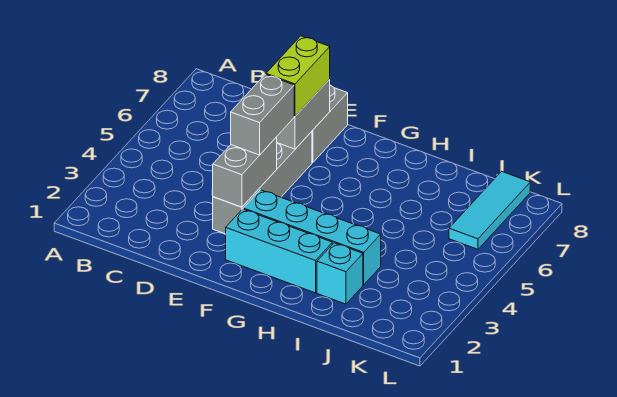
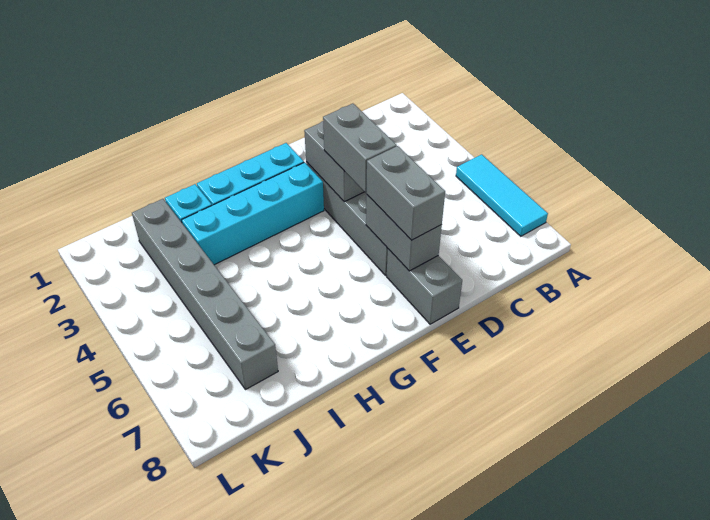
lime 1x2 brick [266,36,330,116] -> grey 1x2 brick [367,146,445,240]
none -> grey 1x6 brick [132,199,278,390]
cyan 1x3 tile [449,171,530,249] -> cyan 1x3 tile moved to [456,154,548,236]

